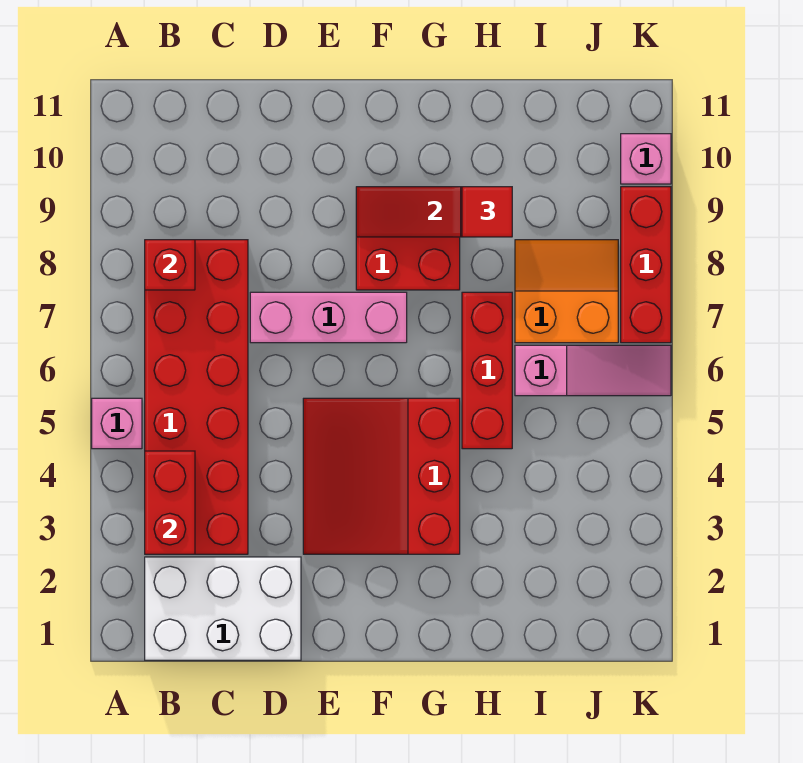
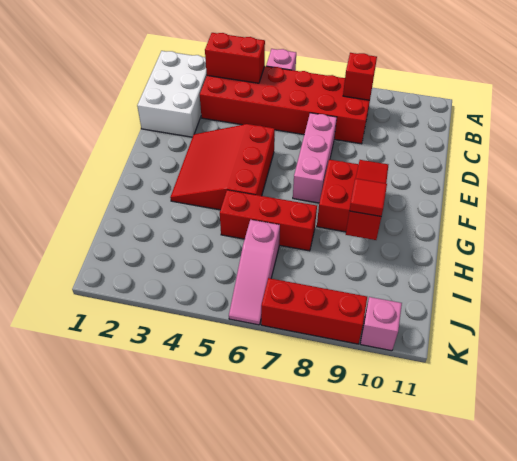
red 3x3 slope [303,398,460,554] -> red 3x3 slope turned to [170,124,275,210]
orange 2x2 slope [515,240,618,343] -> none

